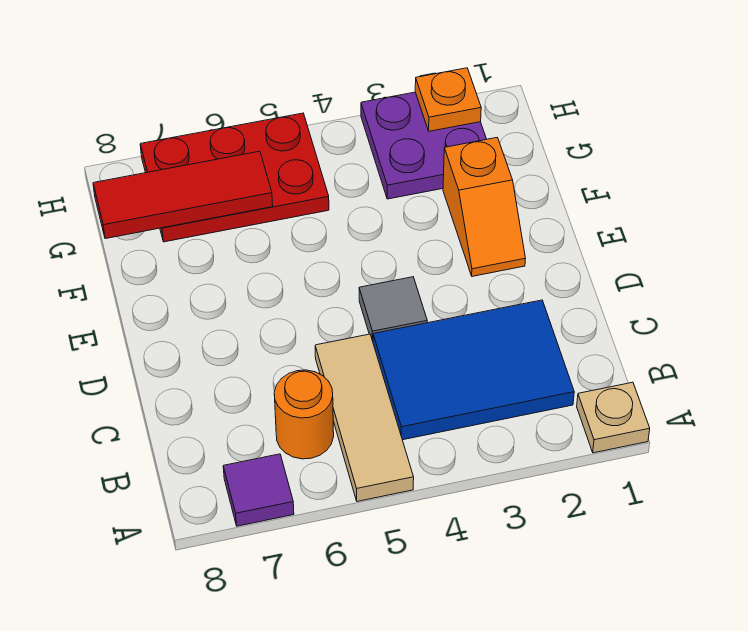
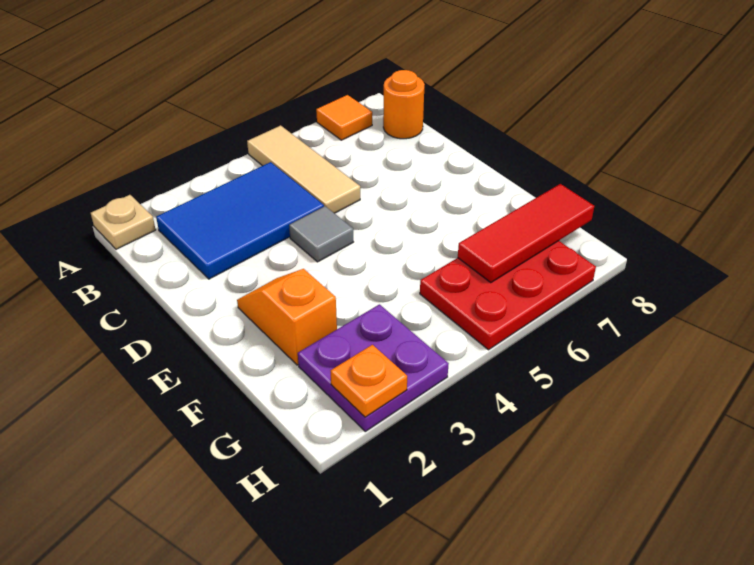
purple 1x1 tile [223,454,294,526] -> orange 1x1 tile [316,95,372,140]
orange 1x1 round brick [274,370,334,459] -> orange 1x1 round brick moved to [383,70,425,139]

